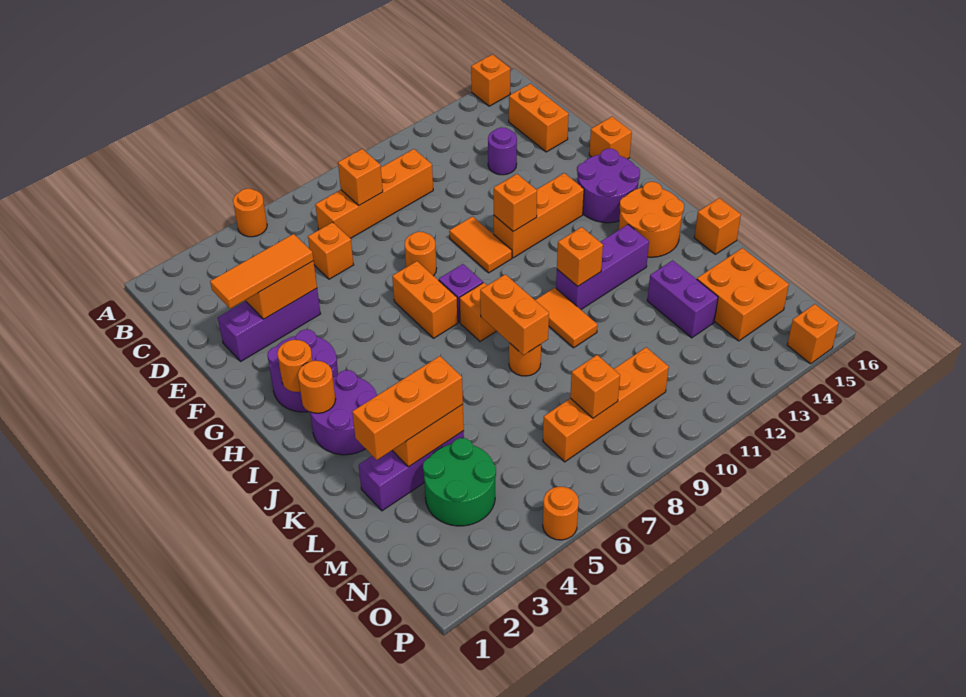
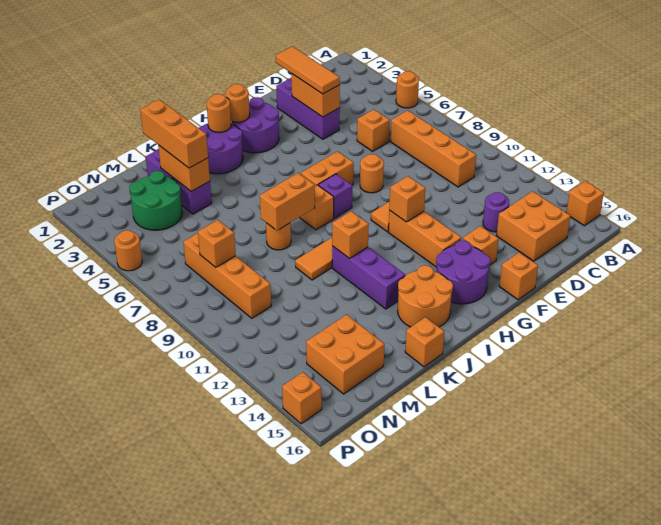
orange 1x1 brick [338,149,383,205] -> orange 1x1 brick moved to [463,226,499,265]
orange 1x2 brick [509,84,569,152] -> orange 2x2 brick [497,191,570,261]
purple 1x2 brick [647,260,718,338] -> none

